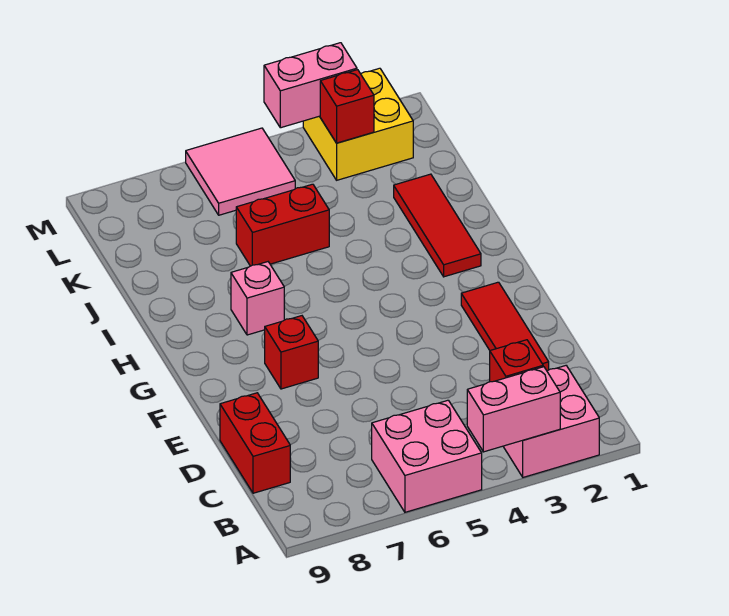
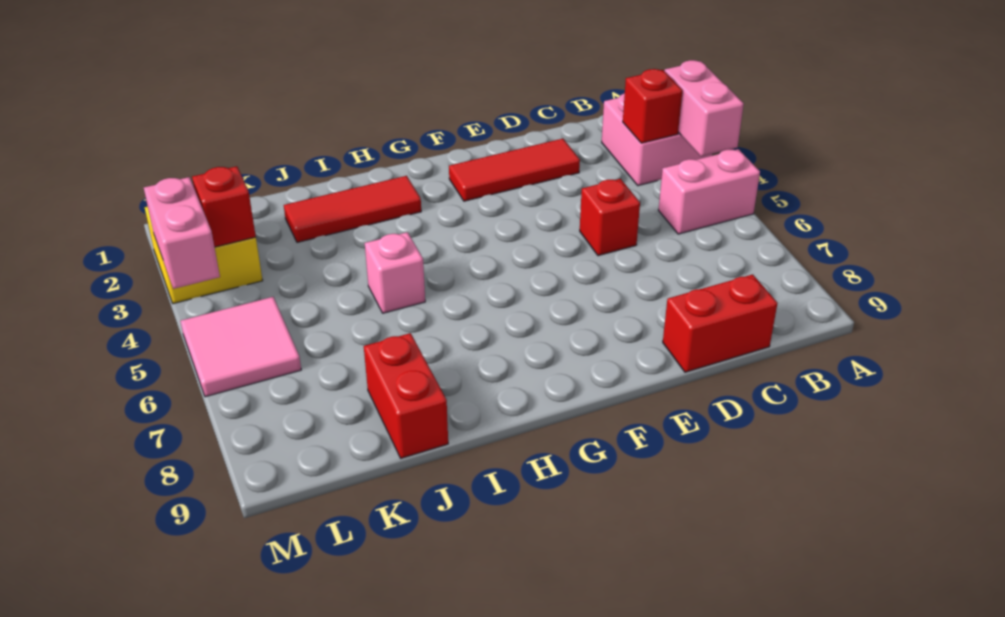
pink 2x2 brick [372,400,482,512] -> pink 1x2 brick [658,149,760,234]
red 1x1 brick [265,316,318,389] -> red 1x1 brick moved to [580,179,640,256]
pink 1x1 brick [231,262,284,335] -> pink 1x1 brick moved to [365,232,425,313]
red 1x2 brick [236,184,329,266] -> red 1x2 brick moved to [364,333,448,458]

